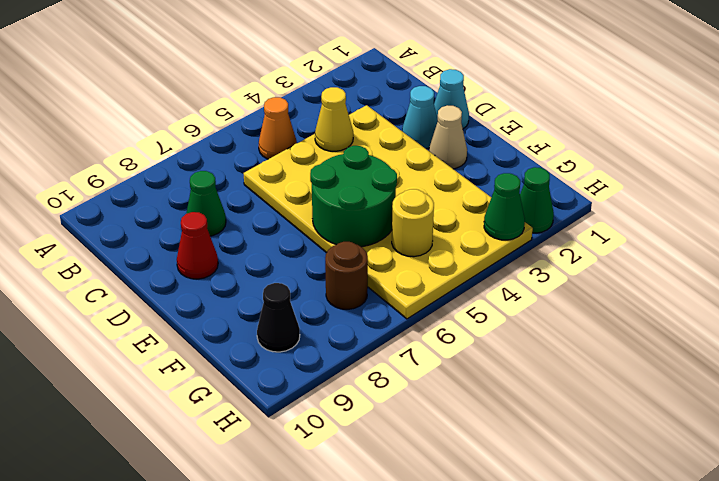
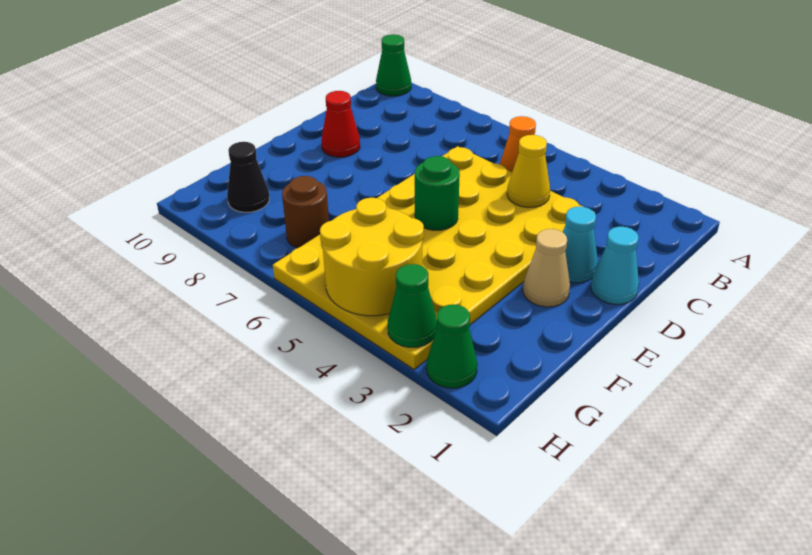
green 1x1 cone [186,171,226,236] -> green 1x1 cone moved to [376,34,411,96]
green 2x2 round brick [310,146,397,247] -> green 1x1 round brick [415,156,460,230]
yellow 1x1 round brick [392,189,434,257] -> yellow 2x2 round brick [320,198,424,316]

